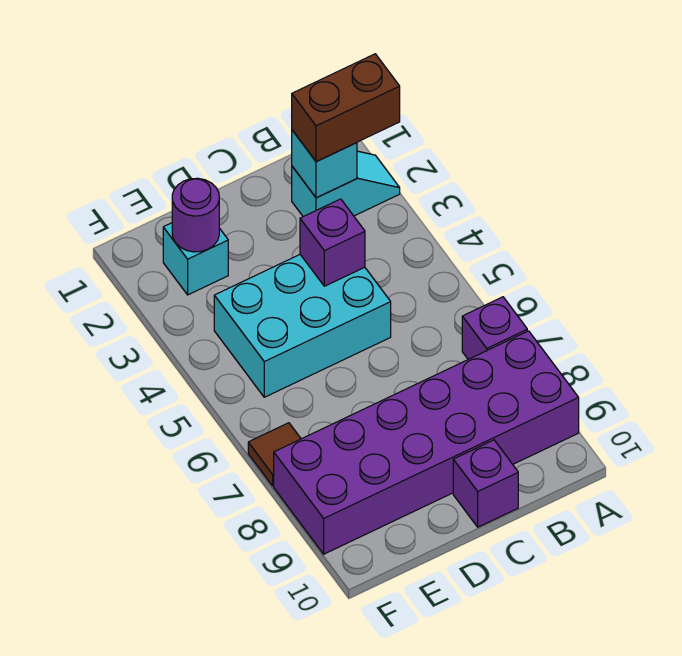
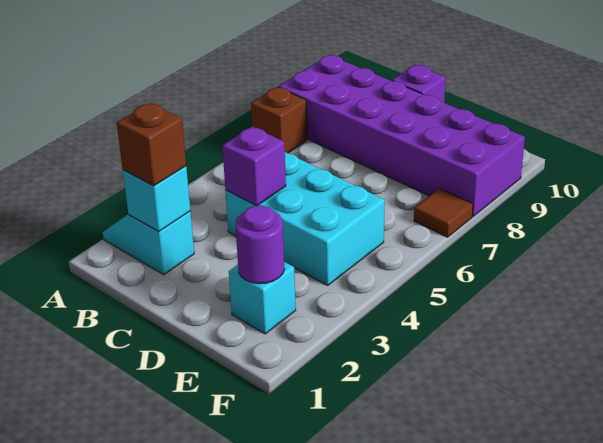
brown 1x2 brick [292,54,400,162] -> brown 1x1 brick [117,103,186,186]
purple 1x1 brick [462,297,527,359] -> brown 1x1 brick [251,87,307,153]

